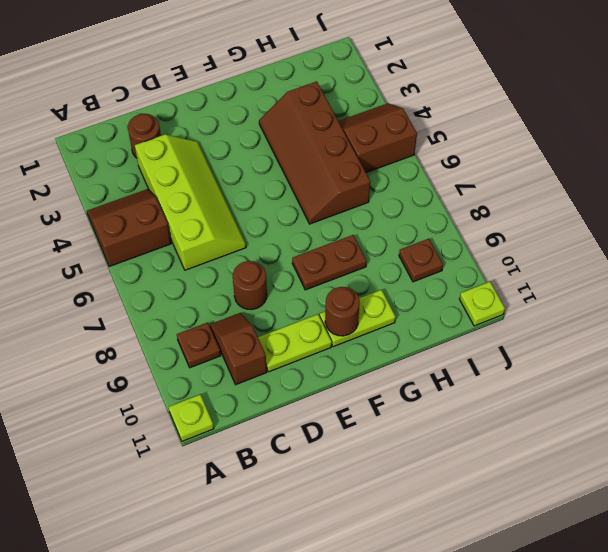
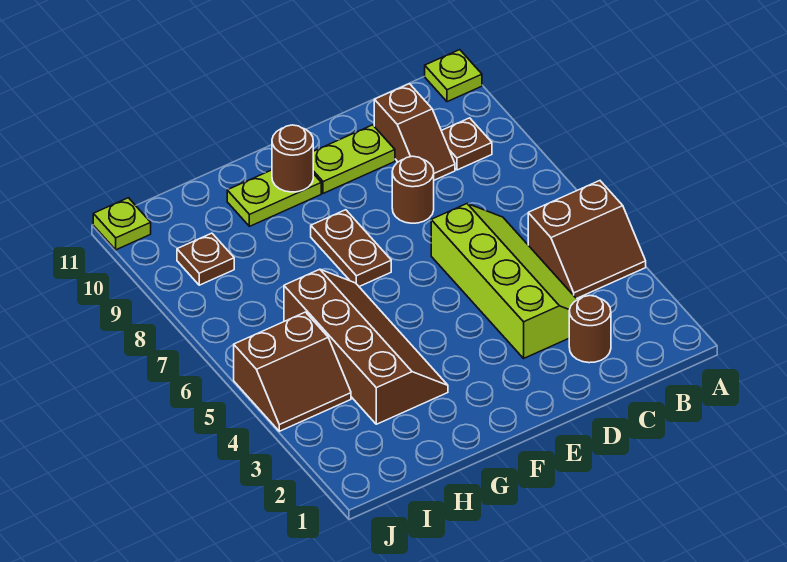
lime 2x4 slope [135,134,246,270] -> lime 2x4 slope turned to [431,204,577,358]
brown 1x2 plate [292,235,367,290] -> brown 1x2 plate turned to [311,210,391,287]

